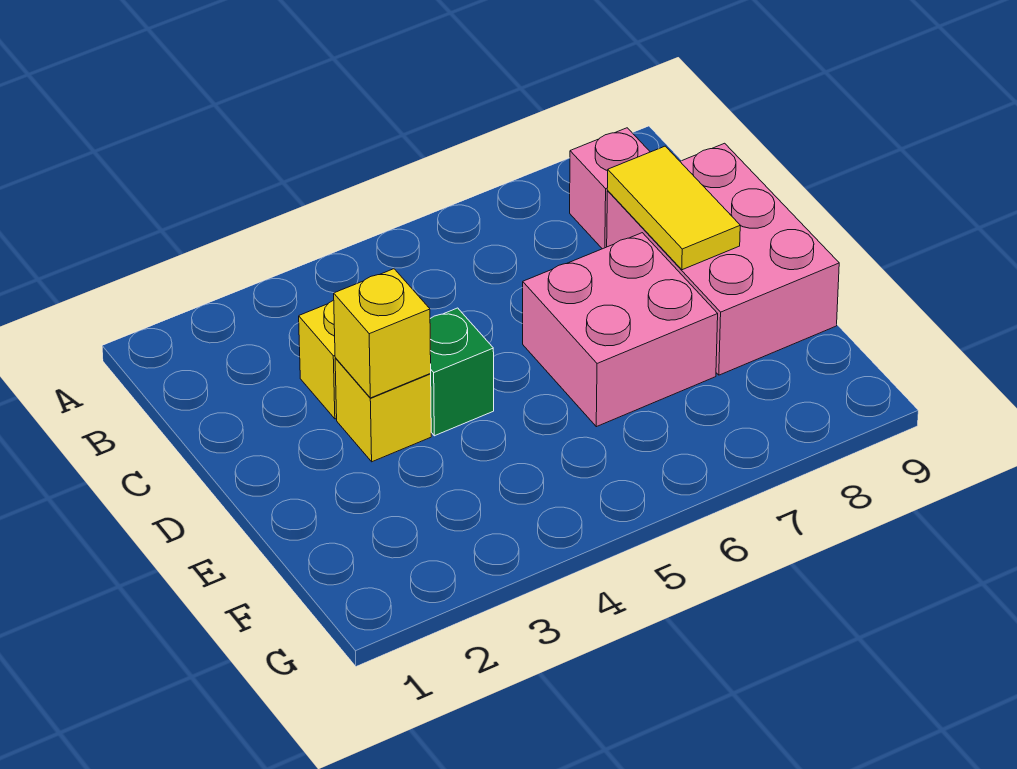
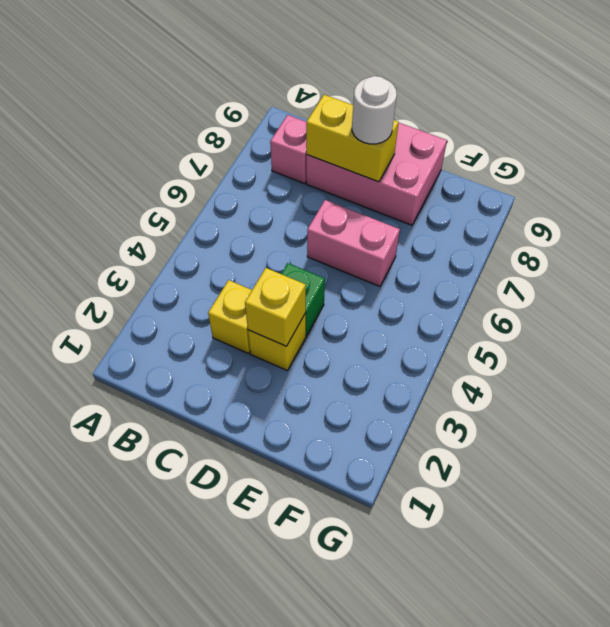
yellow 1x2 tile [607,146,740,270] -> yellow 1x2 brick [306,95,399,182]
pink 2x2 brick [523,233,718,427] -> pink 1x2 brick [307,200,400,286]
none -> white 1x1 round brick [352,76,397,144]

